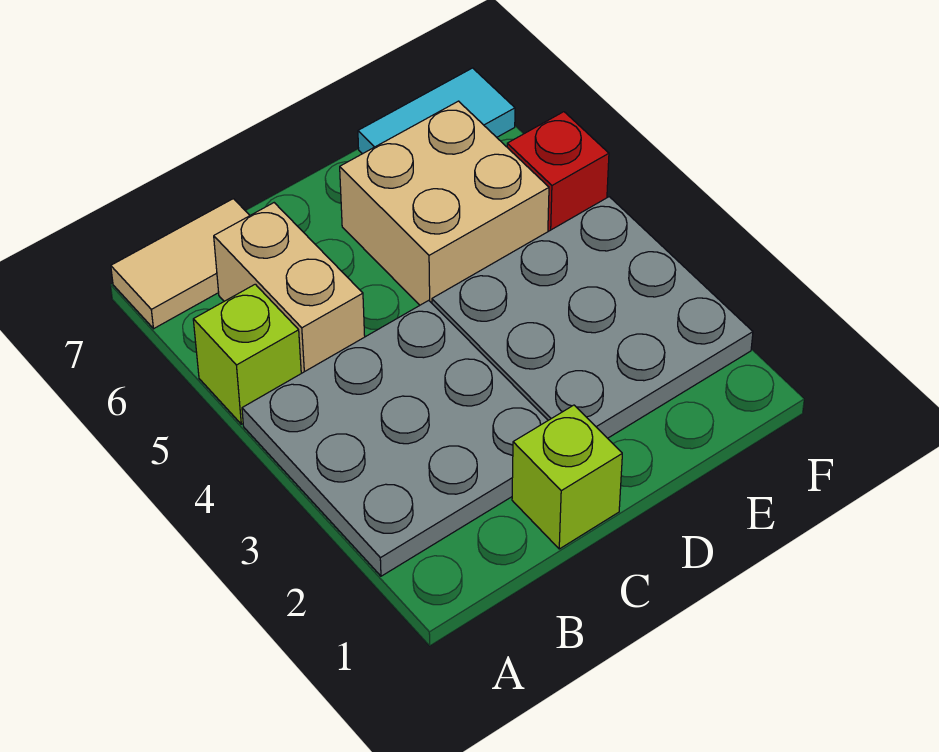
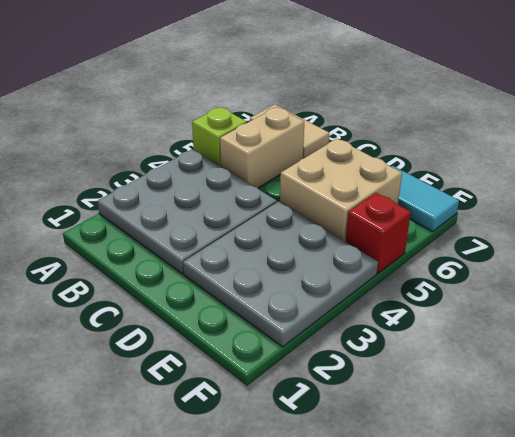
lime 1x1 brick [512,405,622,549] -> none

